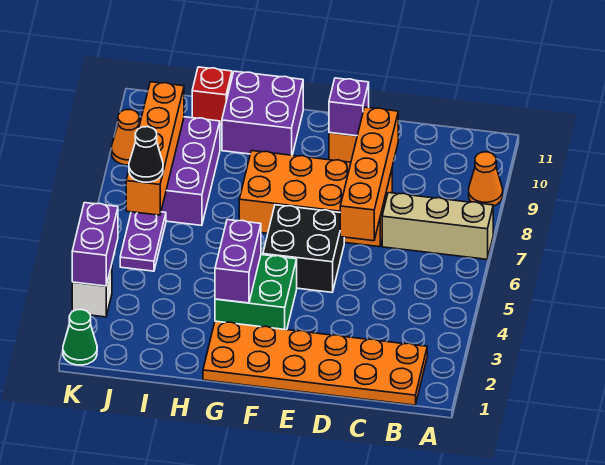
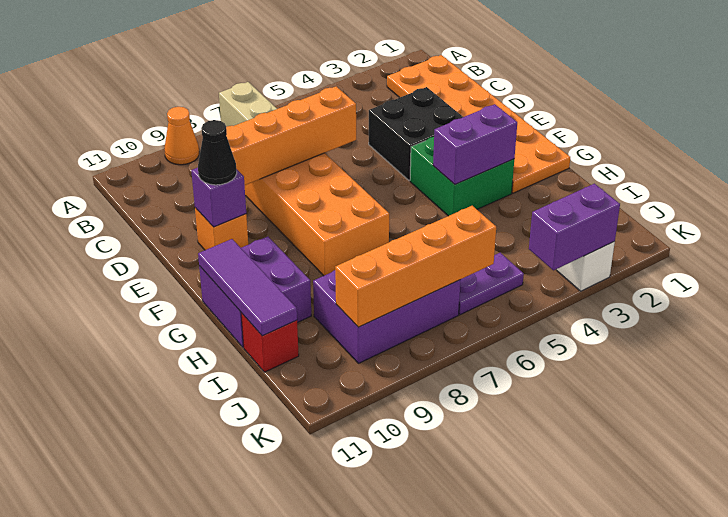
black 2x2 brick [263,205,344,292] -> black 2x2 brick moved to [369,87,463,181]
none -> purple 1x3 tile [198,239,297,336]
black 1x1 cone [129,127,163,182] -> black 1x1 cone moved to [198,120,237,185]
green 1x1 cone [63,310,97,365] -> none
orange 1x1 cone [112,110,139,165] -> none

